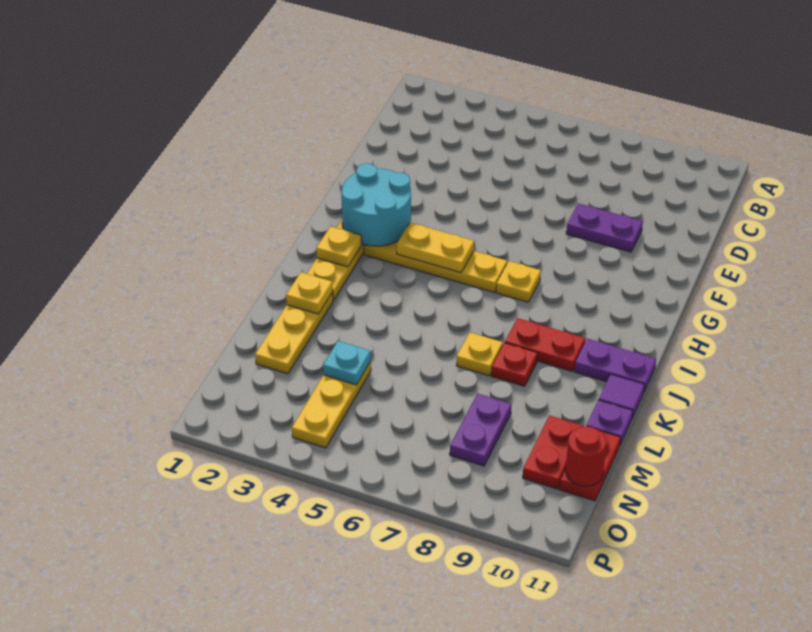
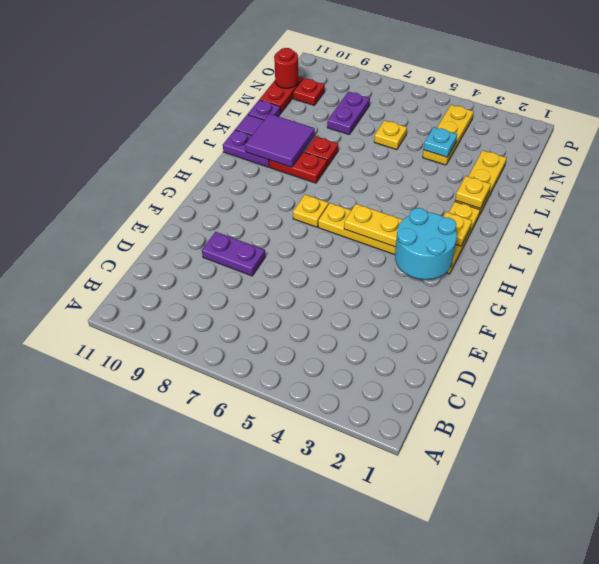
none -> purple 2x2 tile [245,114,315,167]
yellow 1x1 plate [456,333,503,376] -> yellow 1x1 plate moved to [374,120,407,150]
red 1x2 plate [523,415,584,489] -> red 1x1 plate [293,78,325,105]

